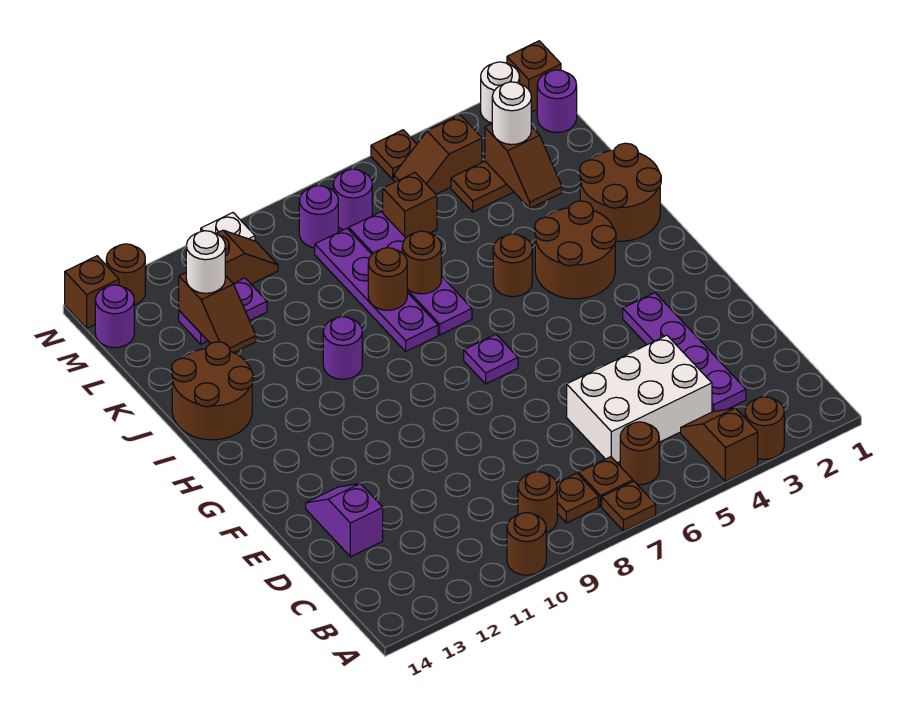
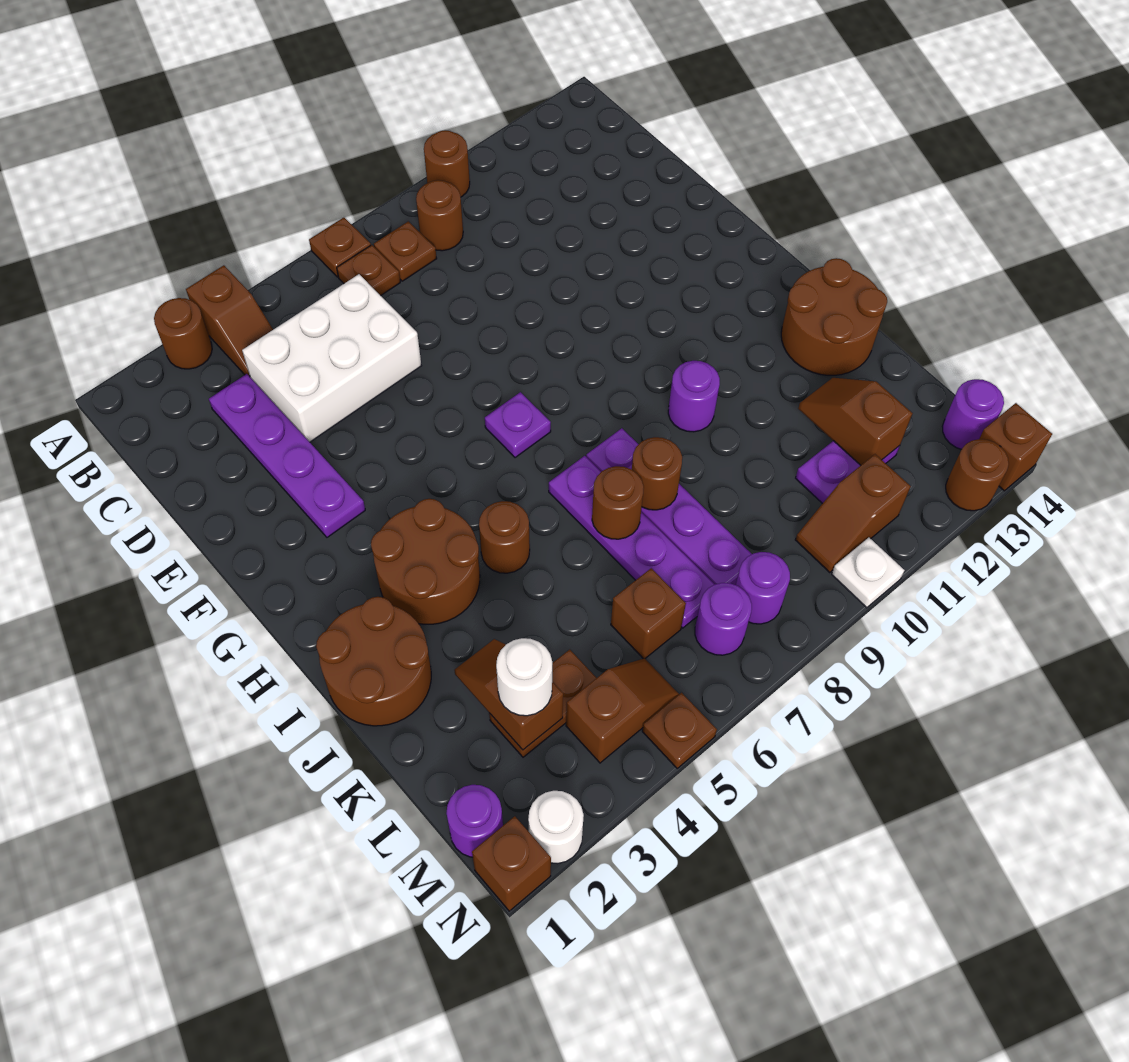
brown 1x1 round brick [620,422,659,485] -> none
purple 1x2 slope [306,484,383,557] -> none
white 1x1 round brick [186,231,225,293] -> none

